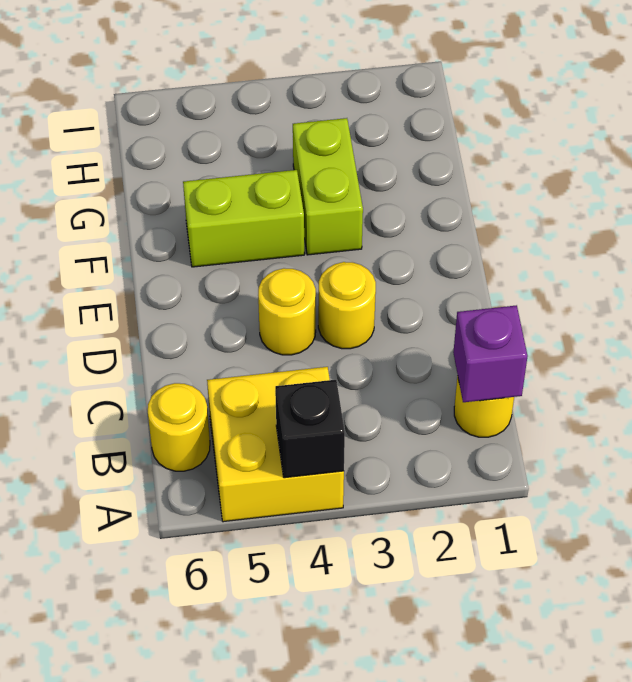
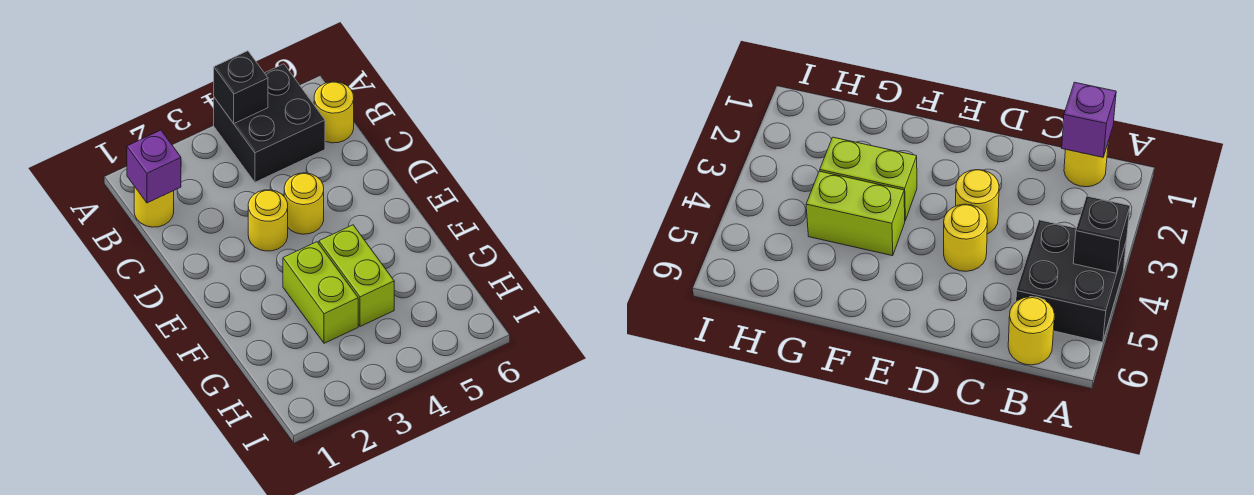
yellow 2x2 brick [207,367,344,522] -> black 2x2 brick [214,64,325,182]
lime 1x2 brick [183,170,304,267] -> lime 1x2 brick turned to [319,225,394,326]

